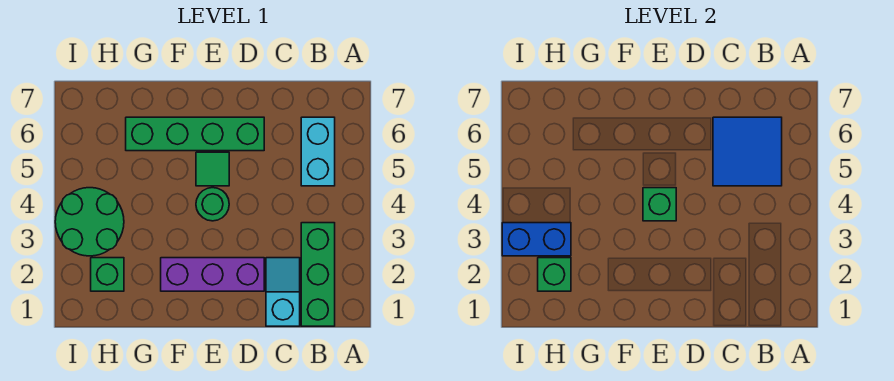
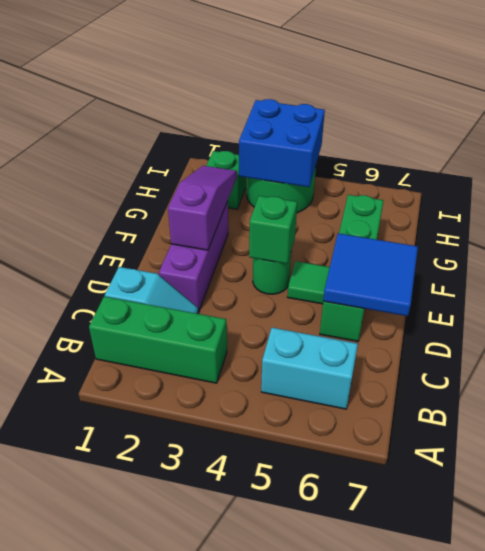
blue 2x2 tile [713,117,782,186] -> blue 2x2 tile moved to [323,233,418,316]
none -> purple 1x3 slope [168,166,237,250]
green 1x1 brick [538,258,571,291] -> none
blue 1x2 brick [502,223,571,256] -> blue 2x2 brick [239,99,325,187]

